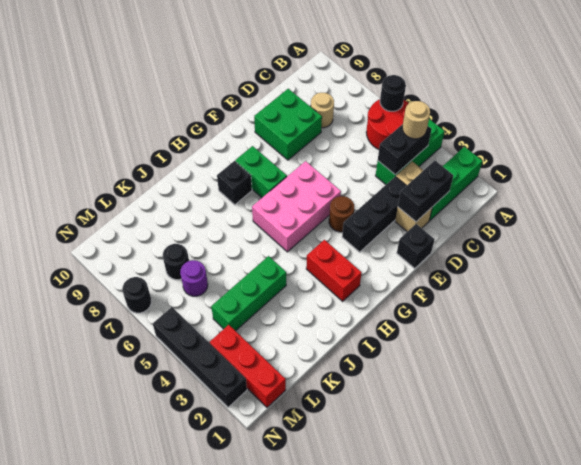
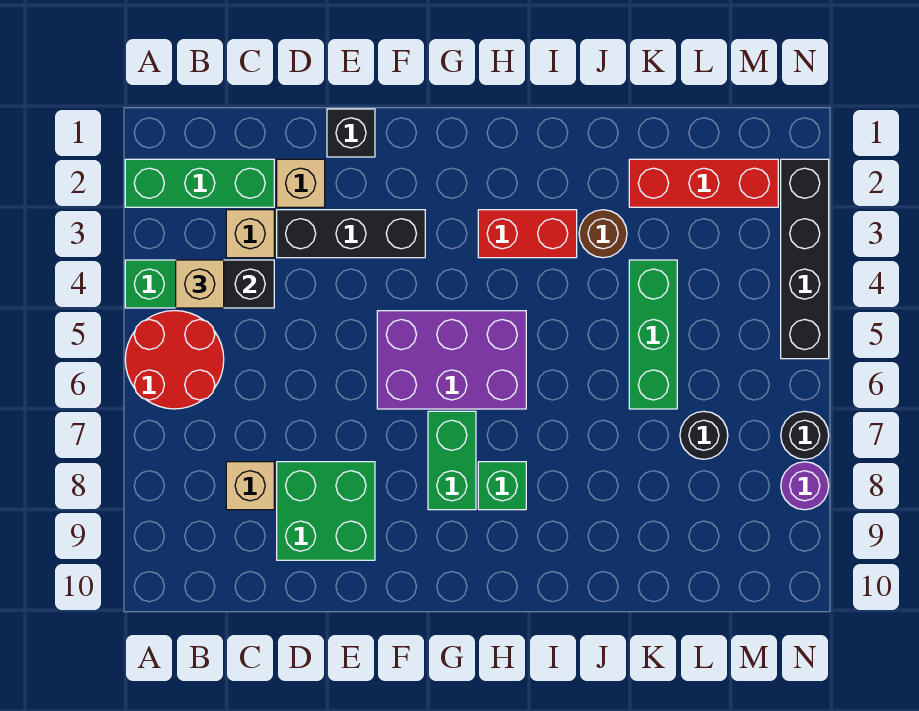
black 1x1 round brick [380,75,406,111] -> none
tan 1x1 round brick [402,101,430,139] -> tan 1x1 brick [176,260,224,308]
black 1x2 brick [398,161,453,222] -> none
tan 1x1 round brick [311,93,334,128] -> tan 1x1 brick [226,462,274,510]
brown 1x1 round brick [329,196,354,232] -> brown 1x1 round brick moved to [579,210,627,258]
pink 2x3 brick [252,161,341,252] -> purple 2x3 brick [377,311,526,409]
red 1x2 brick [306,240,362,301] -> red 1x2 brick turned to [478,210,577,258]
black 1x1 brick [217,161,252,205] -> green 1x1 brick [478,462,526,510]
green 1x3 brick [211,256,286,331] -> green 1x3 brick turned to [629,260,677,409]
purple 1x1 round brick [180,260,208,296] -> purple 1x1 round brick moved to [781,462,829,510]
red 1x3 brick [210,325,286,407] -> red 1x3 brick turned to [629,159,778,207]

